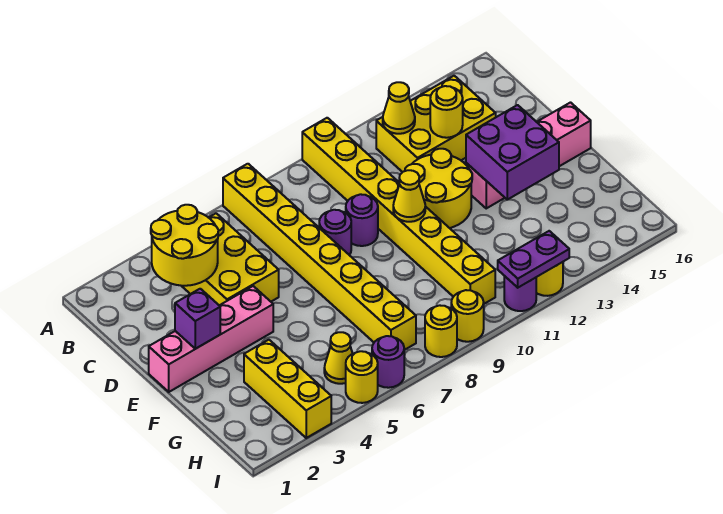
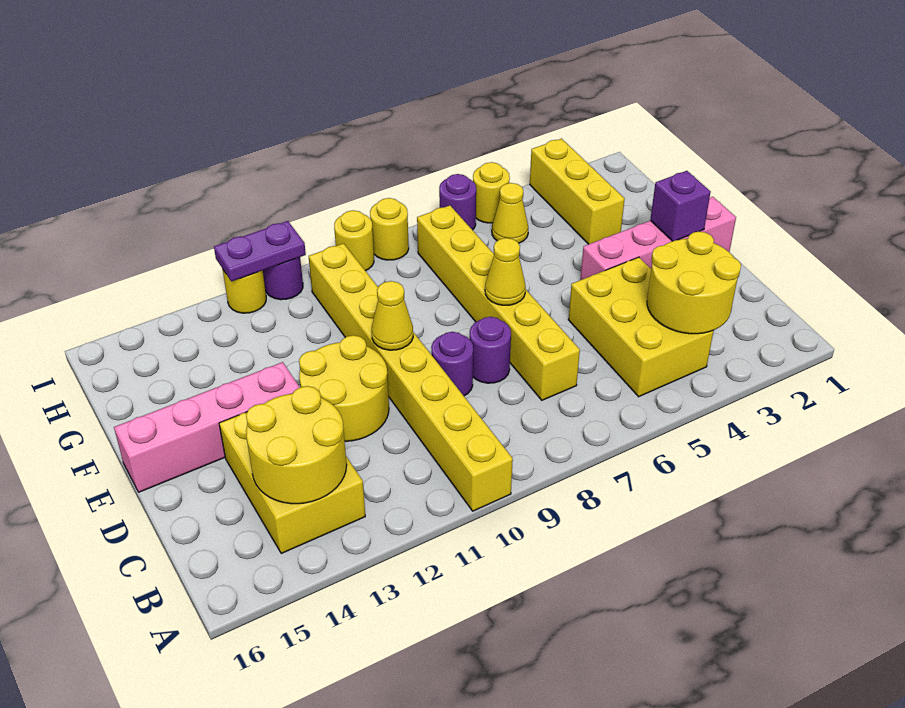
yellow 1x8 brick [223,164,416,350] -> yellow 1x6 brick [417,205,580,400]
yellow 2x3 brick [376,76,496,172] -> yellow 2x3 brick turned to [219,412,365,553]
yellow 1x1 cone [383,82,415,134] -> yellow 1x1 cone moved to [485,238,526,305]
yellow 1x1 round brick [430,86,463,138] -> yellow 2x2 round brick [246,386,347,504]
purple 2x2 brick [466,105,559,200] -> none

